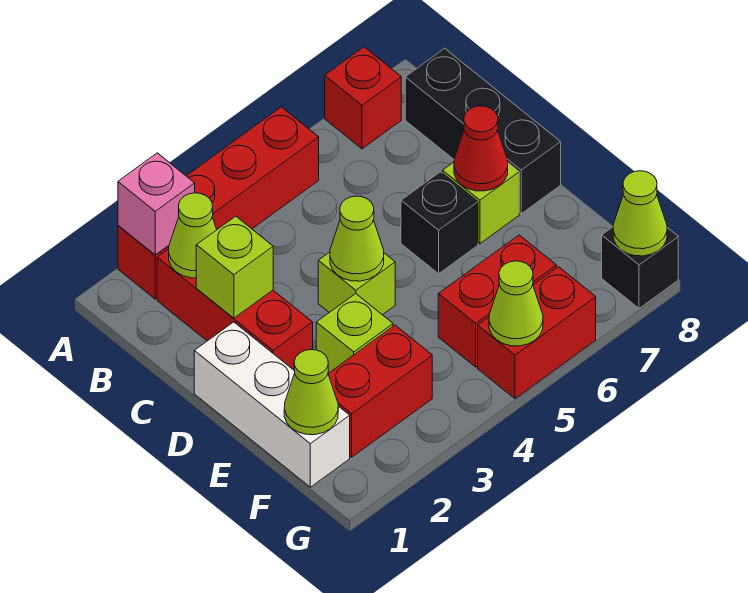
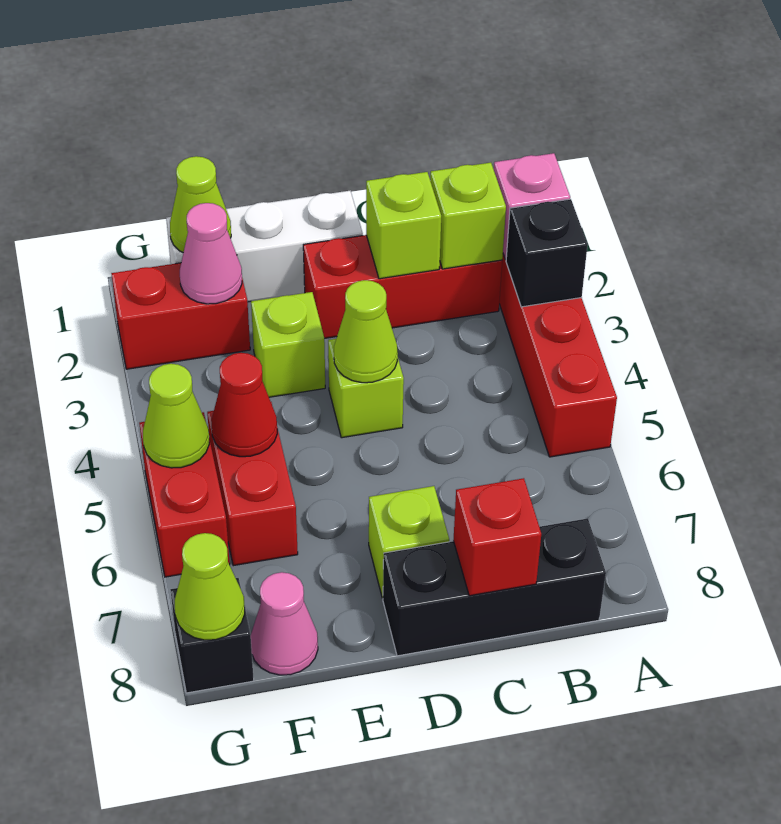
red 1x1 brick [325,47,401,149] -> red 1x1 brick moved to [453,478,541,596]
lime 1x1 cone [169,193,217,278] -> lime 1x1 brick [430,163,506,269]
black 1x1 brick [401,172,478,274] -> black 1x1 brick moved to [506,199,588,307]
red 1x1 cone [454,106,508,191] -> red 1x1 cone moved to [212,353,277,457]
red 1x2 brick [328,325,432,457] -> red 1x2 brick turned to [111,263,250,369]
none -> pink 1x1 cone [180,203,242,304]
none -> pink 1x1 cone [251,572,318,675]

